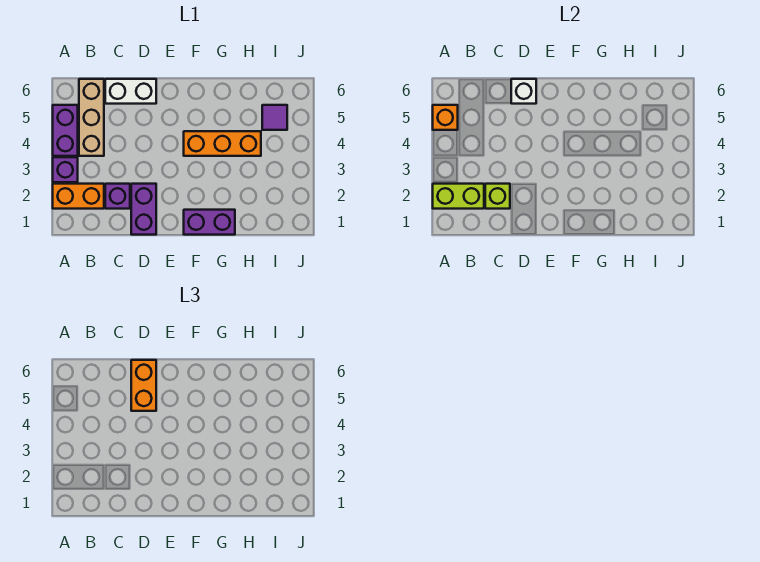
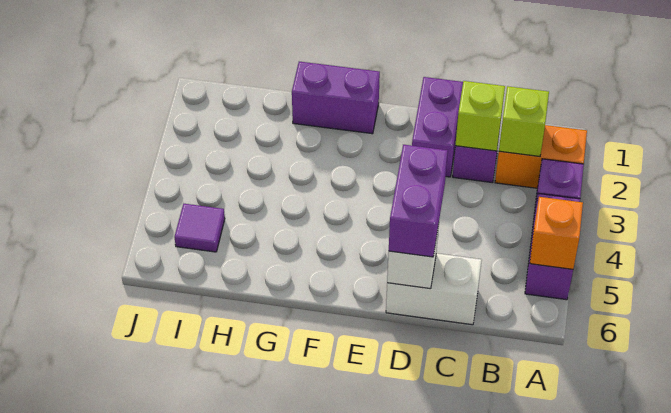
lime 1x2 brick [433,184,484,209] -> lime 1x1 brick [499,86,549,157]
tan 1x3 brick [79,79,104,156] -> none
orange 1x2 brick [131,360,156,411] -> purple 1x2 brick [389,145,448,257]
orange 1x3 brick [184,131,261,156] -> none

